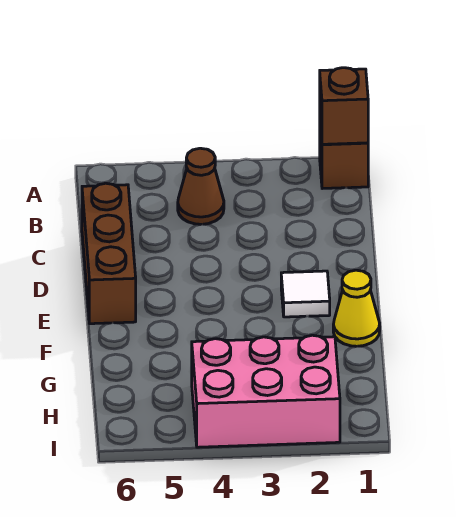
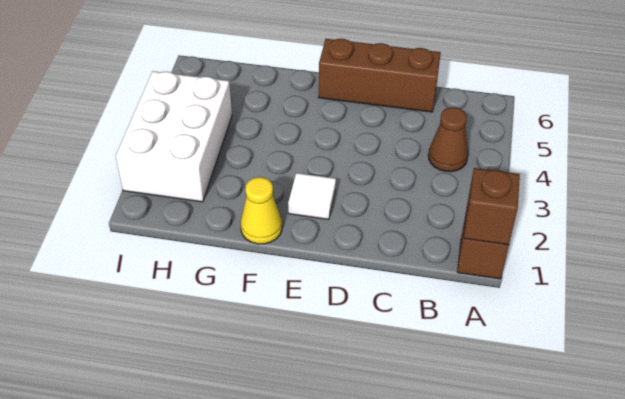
pink 2x3 brick [192,335,340,447] -> white 2x3 brick [116,71,232,202]

